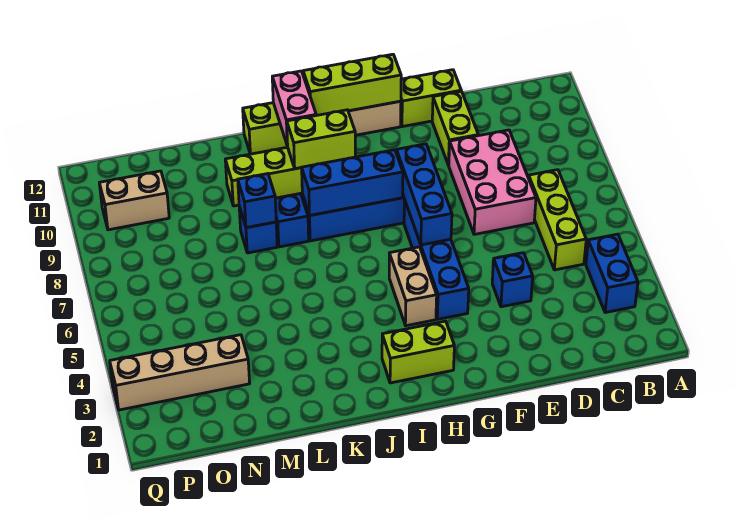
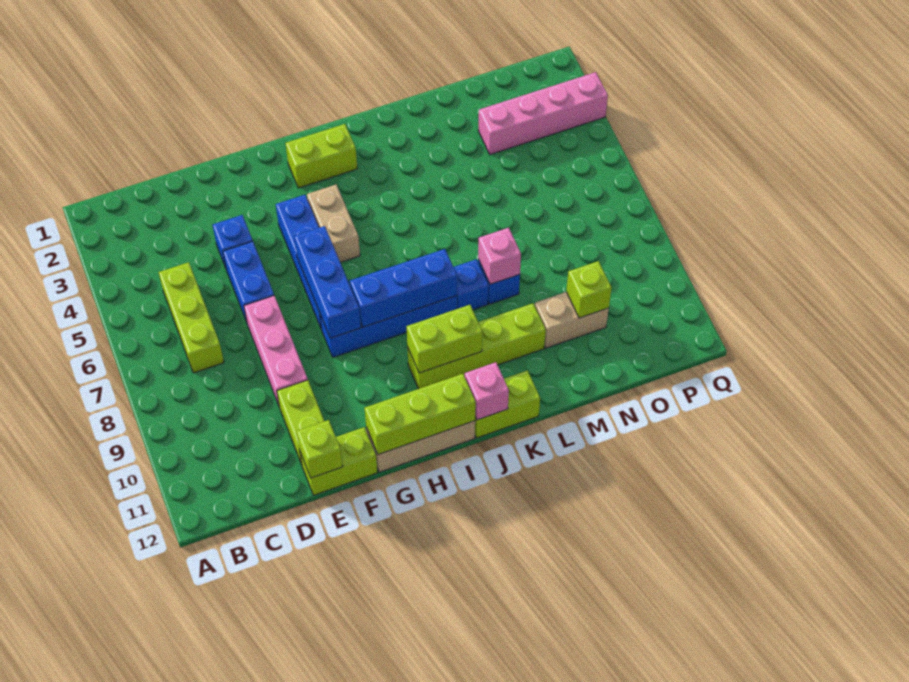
blue 1x2 brick [586,234,638,313] -> blue 1x2 brick moved to [223,241,274,322]
pink 2x3 brick [449,130,536,234] -> pink 1x3 brick [244,296,308,405]
none -> lime 1x1 brick [297,420,343,478]
pink 1x2 brick [272,71,316,146] -> pink 1x1 brick [465,362,509,420]
blue 1x1 brick [238,174,276,228] -> pink 1x1 brick [478,228,521,284]
tan 1x4 brick [110,335,250,410] -> pink 1x4 brick [478,72,608,155]
none -> lime 1x1 brick [566,261,612,318]
tan 1x2 brick [99,171,169,230] -> tan 1x2 brick moved to [535,292,609,348]

